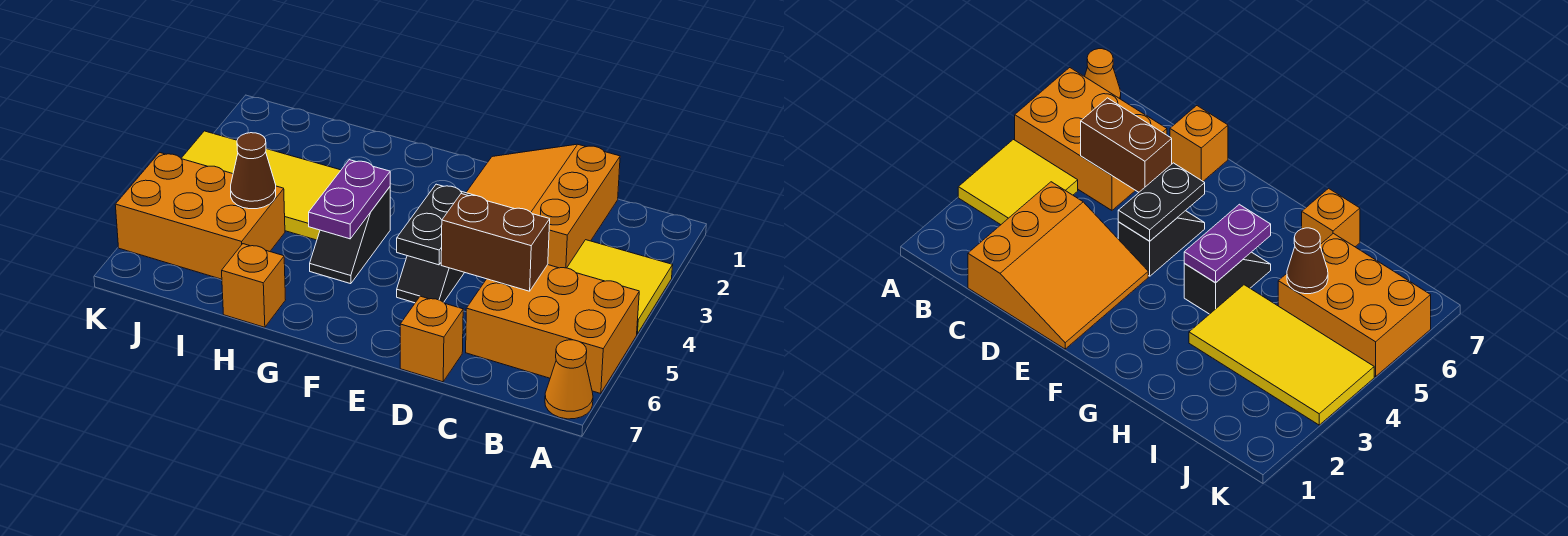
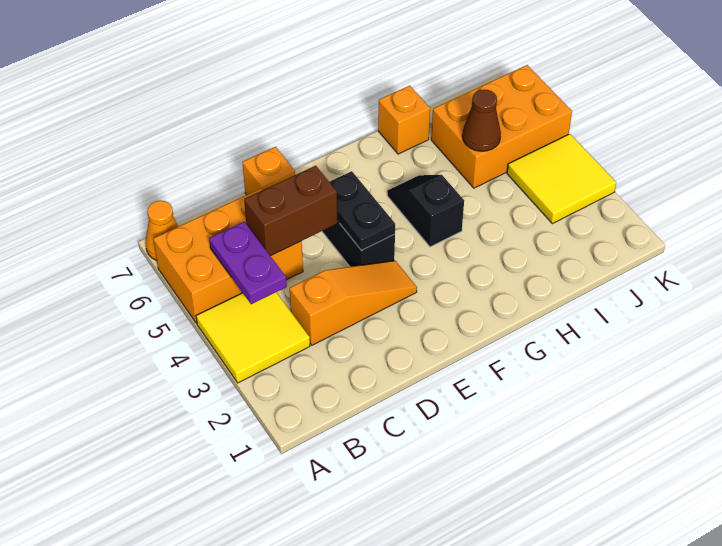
orange 3x3 slope [466,144,620,268] -> orange 1x3 slope [290,261,417,345]
purple 1x2 plate [309,160,390,239] -> purple 1x2 plate moved to [209,222,287,304]
yellow 2x4 tile [181,131,341,240] -> yellow 2x2 tile [507,134,616,224]

